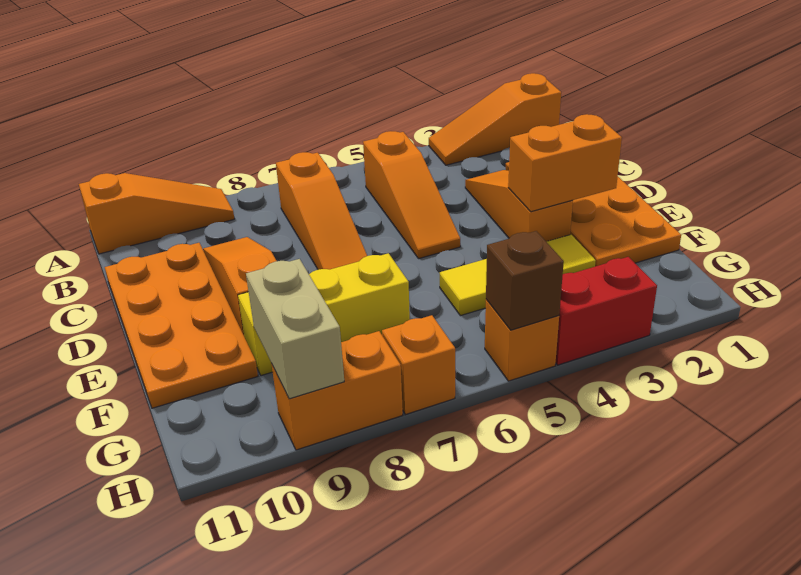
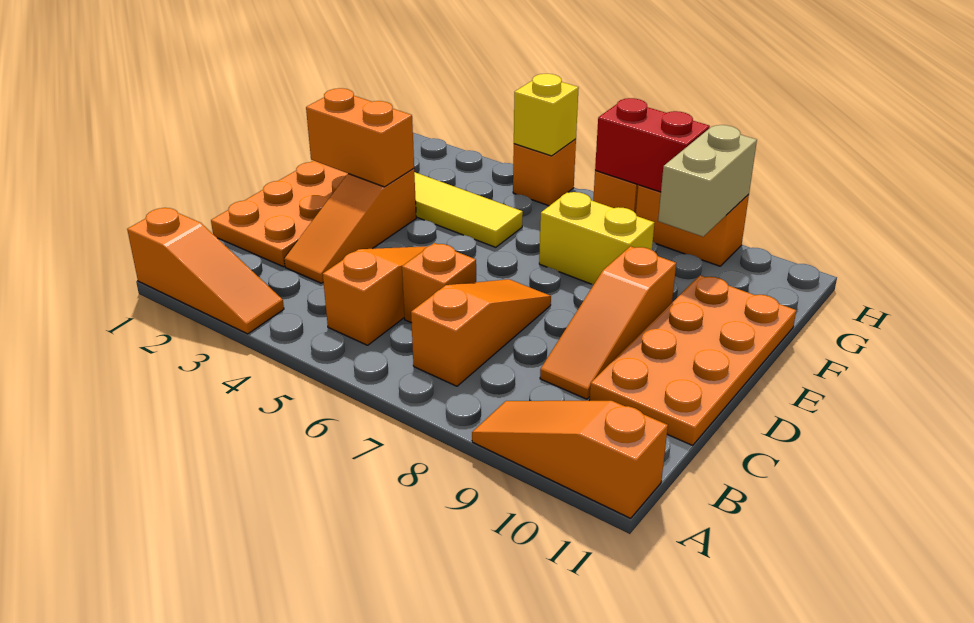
none -> orange 1x1 brick [402,243,476,323]
yellow 1x3 brick [238,253,410,376] -> yellow 1x2 brick [539,192,655,284]
red 1x2 brick [556,257,657,365] -> red 1x2 brick moved to [595,98,710,192]
brown 1x1 brick [486,231,564,330] -> yellow 1x1 brick [514,74,579,156]

